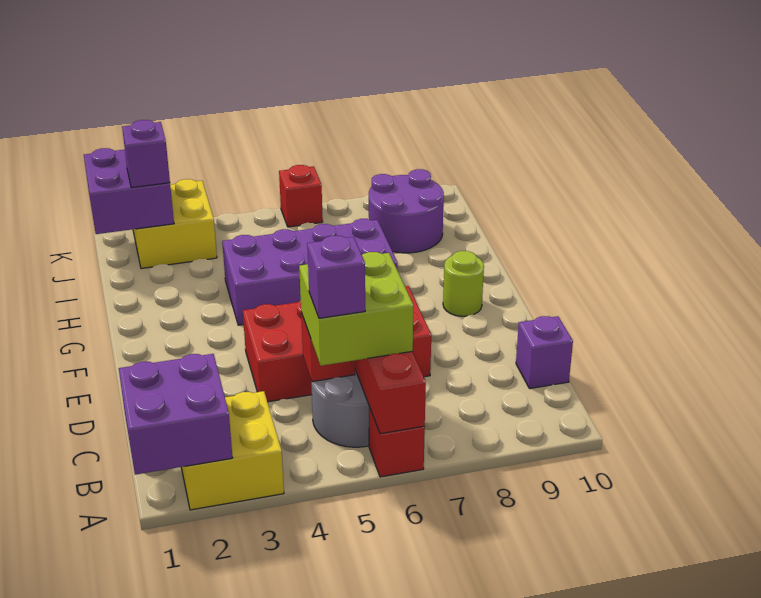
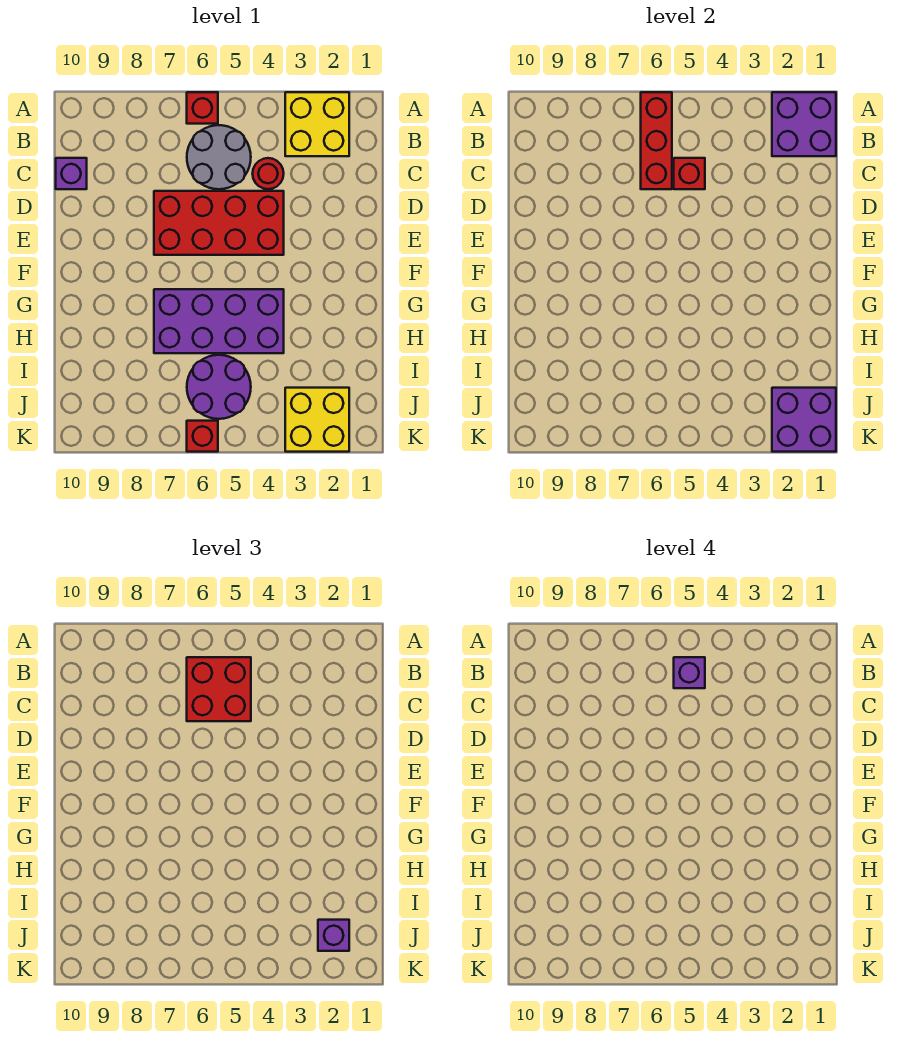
lime 2x2 brick [299,252,413,366] -> red 2x2 brick [187,657,251,721]
none -> red 1x1 round brick [252,158,284,189]
lime 1x1 round brick [443,251,484,316] -> none
purple 2x2 round brick [369,169,444,253] -> purple 2x2 round brick moved to [187,355,251,419]

